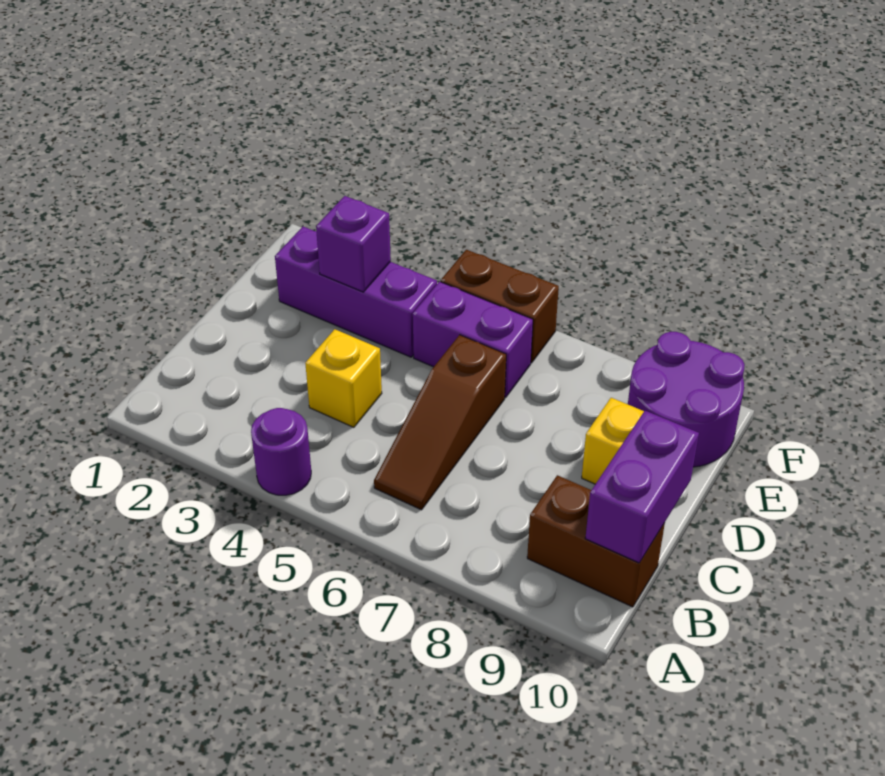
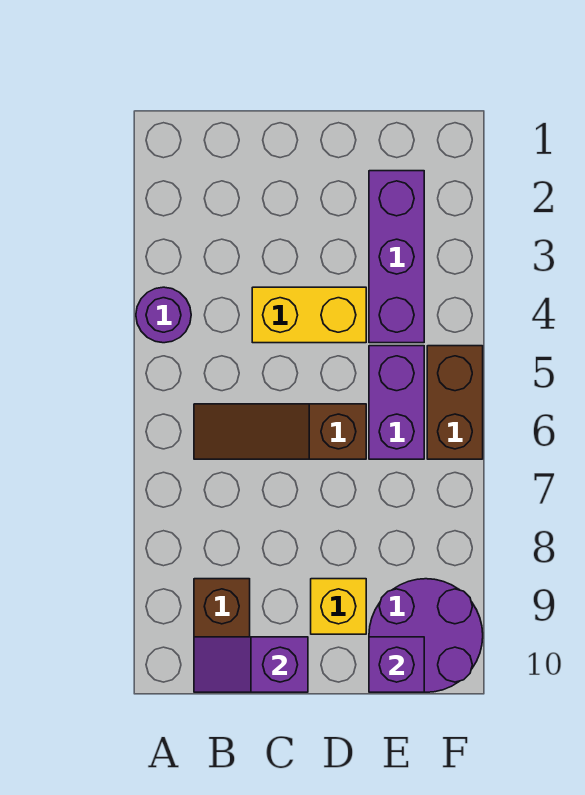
purple 1x2 brick [585,411,699,563] -> purple 1x2 slope [194,637,308,692]
yellow 1x1 brick [305,329,382,427] -> yellow 1x2 brick [252,287,366,343]
purple 1x1 brick [316,196,391,292] -> purple 1x1 brick moved to [369,637,424,692]

